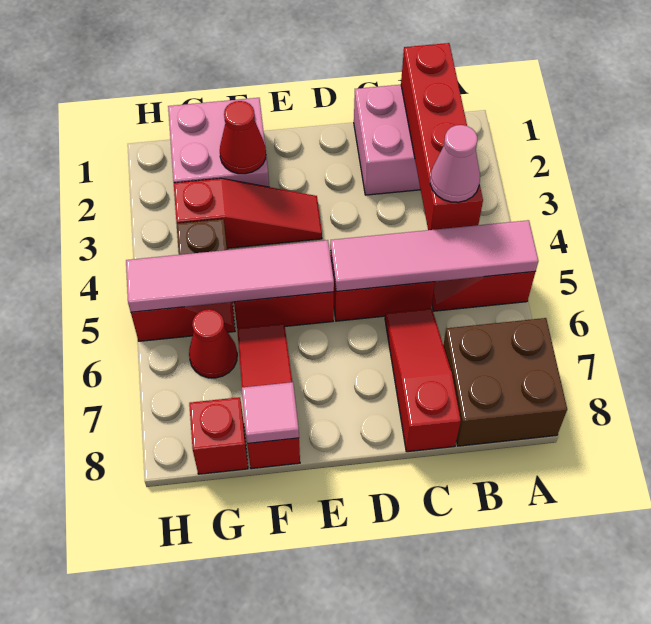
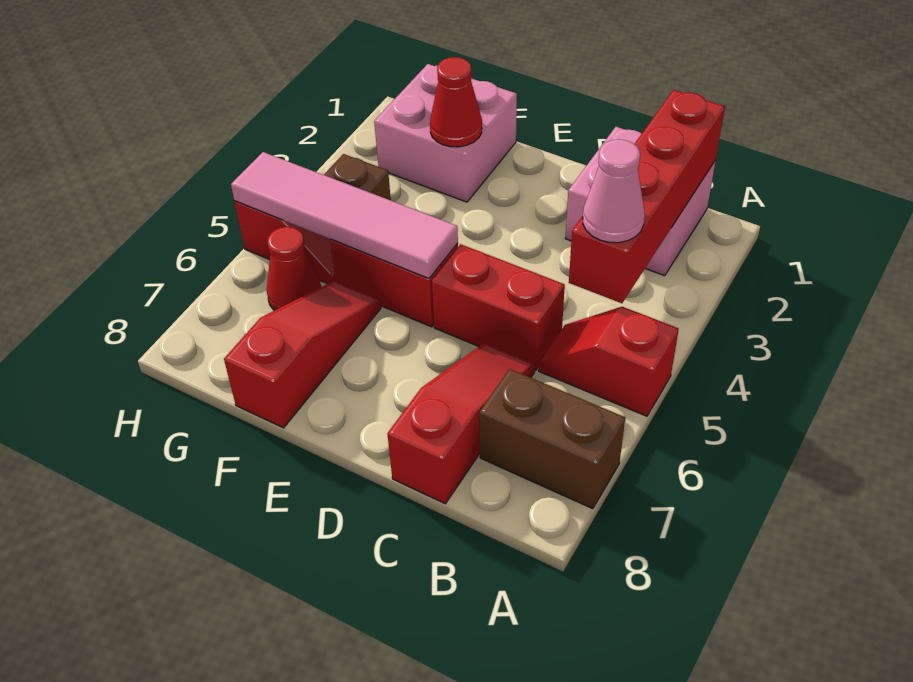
pink 1x4 tile [330,220,538,291] -> none
brown 2x2 brick [443,318,567,446] -> brown 1x2 brick [479,369,625,509]
red 1x3 slope [174,178,322,248] -> none
pink 1x1 tile [242,382,299,443] -> none
red 1x1 brick [189,397,248,474] -> none

